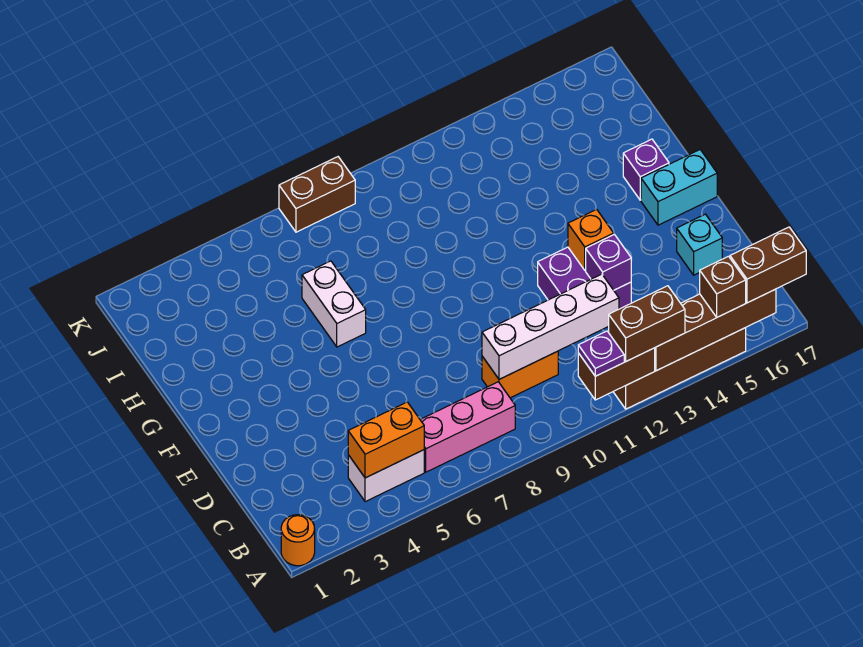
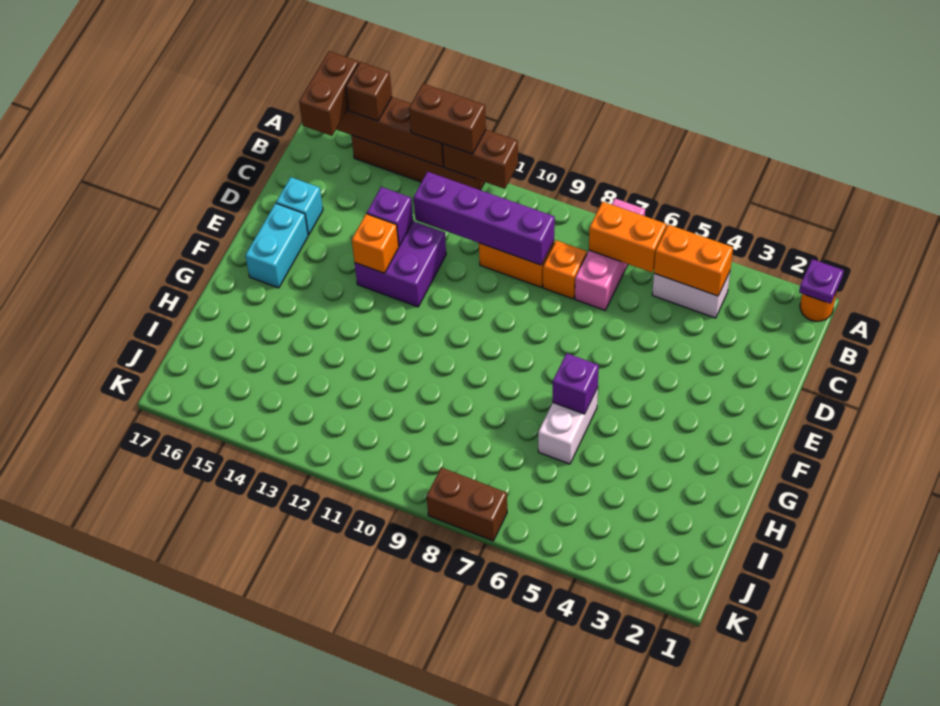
purple 1x1 plate [578,331,624,376] -> purple 1x1 plate moved to [799,259,844,304]
brown 1x2 brick [730,227,806,303] -> brown 1x2 brick turned to [299,51,359,136]
pink 1x3 brick [420,382,515,472] -> pink 1x3 brick turned to [575,198,645,310]
none -> orange 1x2 brick [589,202,667,272]
none -> orange 1x1 brick [543,240,587,299]
white 1x4 brick [482,274,619,379] -> purple 1x4 brick [414,172,555,265]
cyan 1x2 brick [641,150,717,225] -> cyan 1x2 brick turned to [245,203,308,288]
purple 1x1 brick [623,139,669,200] -> purple 1x1 brick moved to [553,353,599,414]

